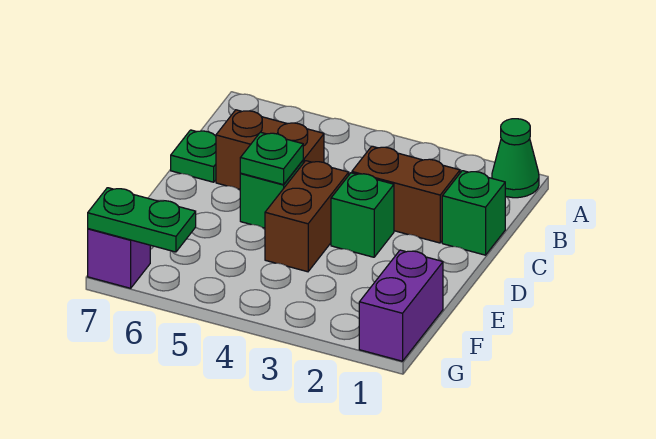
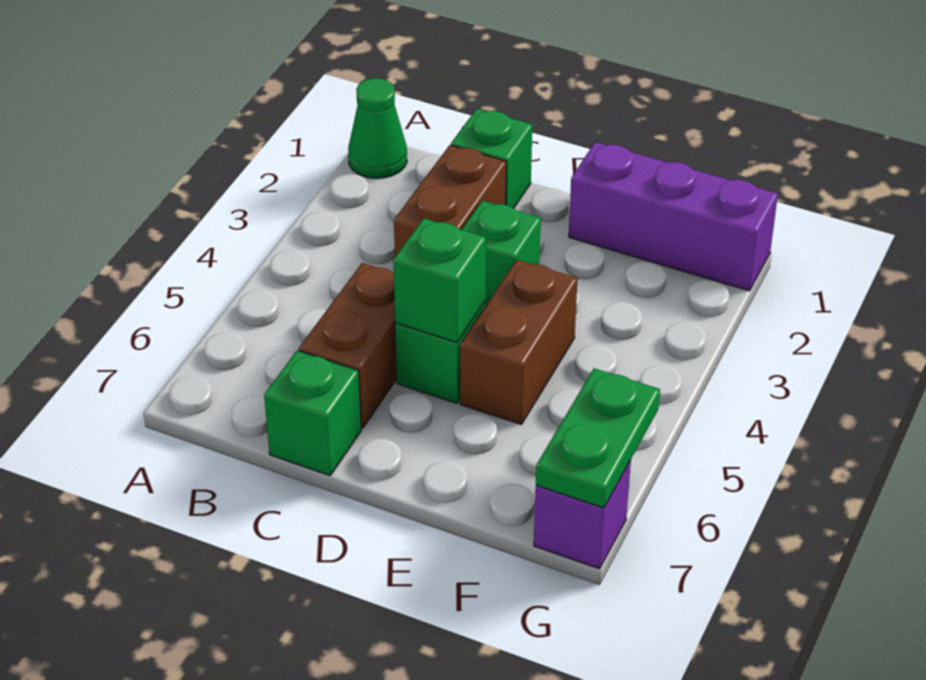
green 1x1 plate [171,130,216,182] -> green 1x1 brick [264,350,361,476]
brown 1x2 brick [265,161,349,272] -> brown 1x2 brick turned to [460,260,578,425]
green 1x1 plate [240,132,303,185] -> green 1x1 brick [393,218,486,343]
purple 1x2 brick [359,250,443,361] -> purple 1x3 brick [569,142,778,291]

